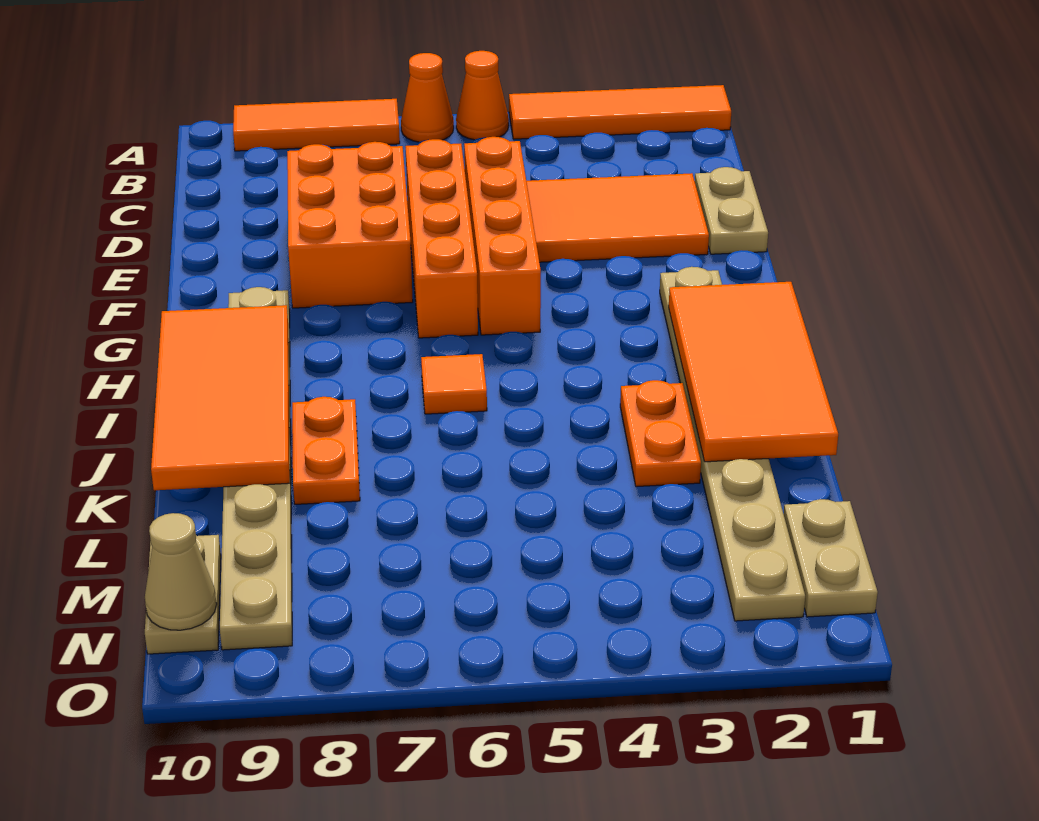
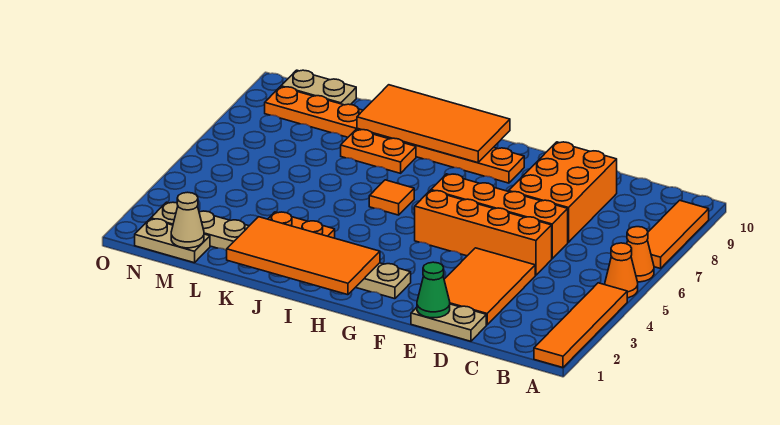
orange 2x3 brick [287,142,413,308] -> orange 2x3 brick turned to [509,142,617,242]
none -> green 1x1 cone [417,262,450,318]
tan 1x8 plate [220,287,292,650] -> orange 1x8 plate [265,87,524,183]
tan 1x1 cone [145,513,217,630] -> tan 1x1 cone moved to [171,192,204,248]

